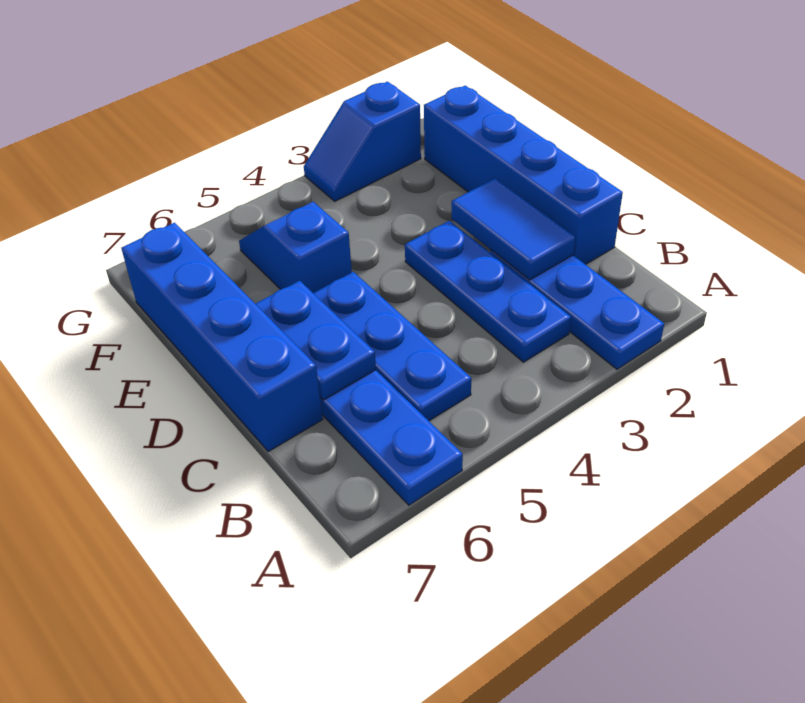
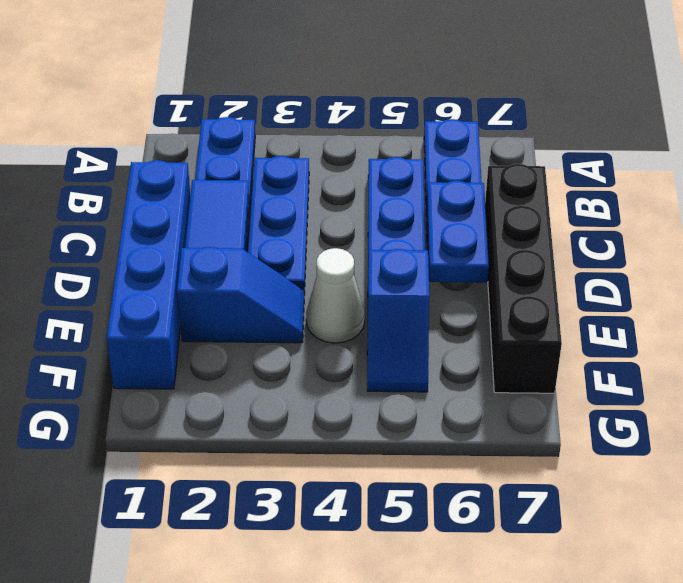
blue 1x4 brick [121,223,323,452] -> black 1x4 brick [485,164,562,393]
none -> white 1x1 cone [306,248,365,343]
blue 1x2 slope [304,82,421,201] -> blue 1x2 slope moved to [177,247,304,343]

